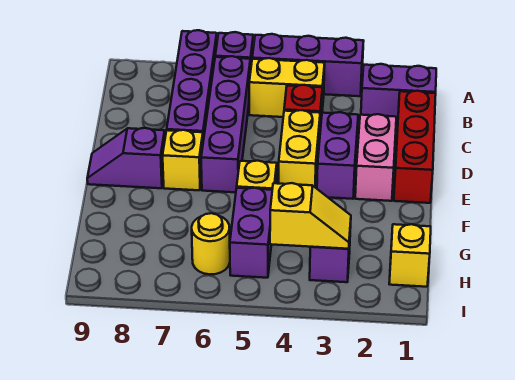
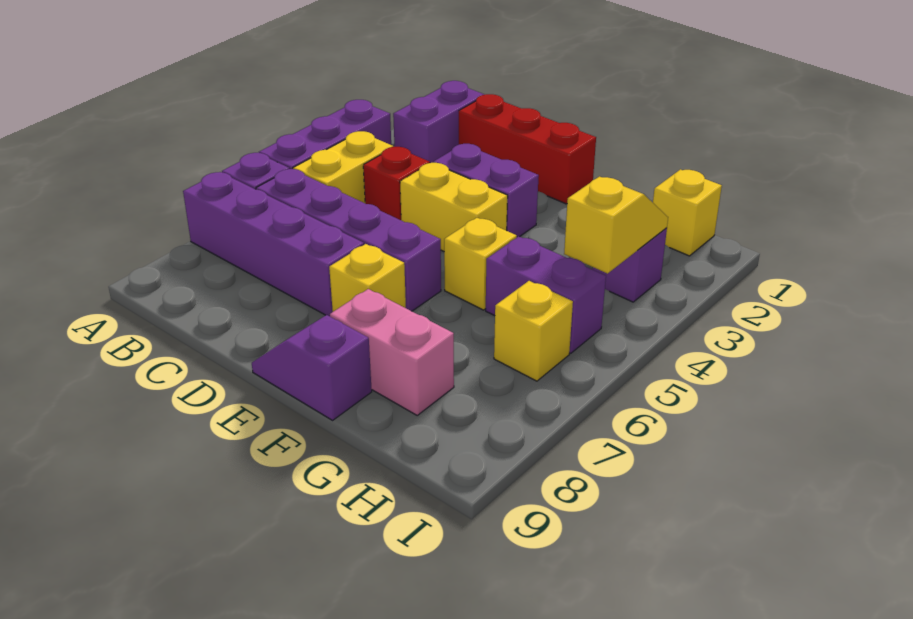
pink 1x2 brick [355,114,396,201] -> pink 1x2 brick moved to [330,289,454,415]
purple 1x2 slope [87,128,165,188] -> purple 1x2 slope turned to [252,315,372,420]
yellow 1x1 round brick [192,213,230,274] -> yellow 1x1 brick [494,281,573,381]

